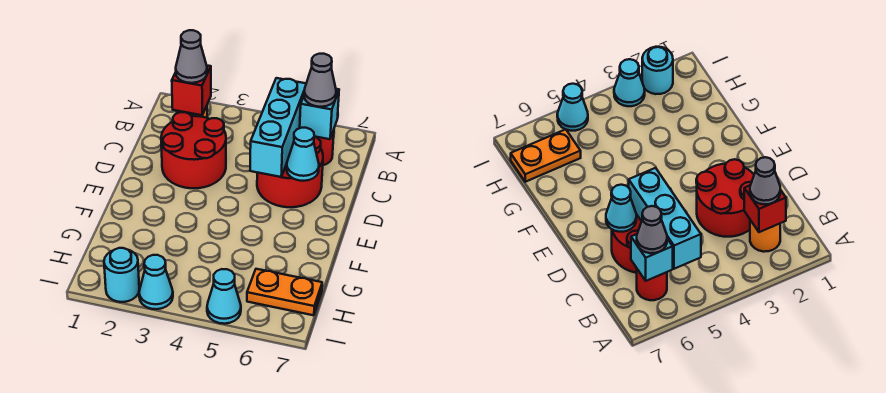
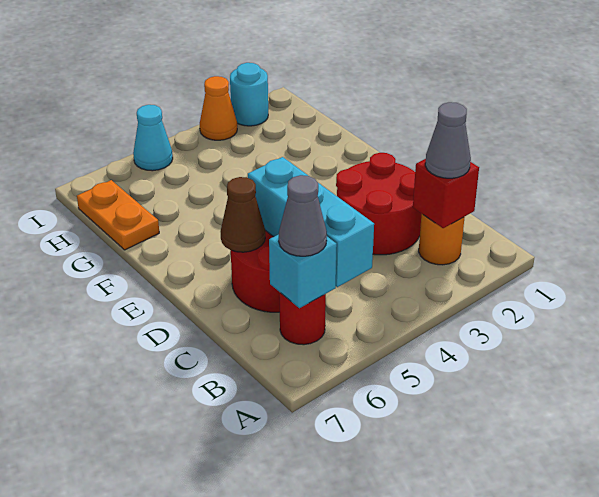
cyan 1x1 cone [287,128,319,181] -> brown 1x1 cone [220,177,265,252]
orange 1x2 plate [247,269,322,315] -> orange 1x2 plate turned to [77,180,159,250]
cyan 1x1 cone [139,255,173,309] -> orange 1x1 cone [200,76,237,140]

